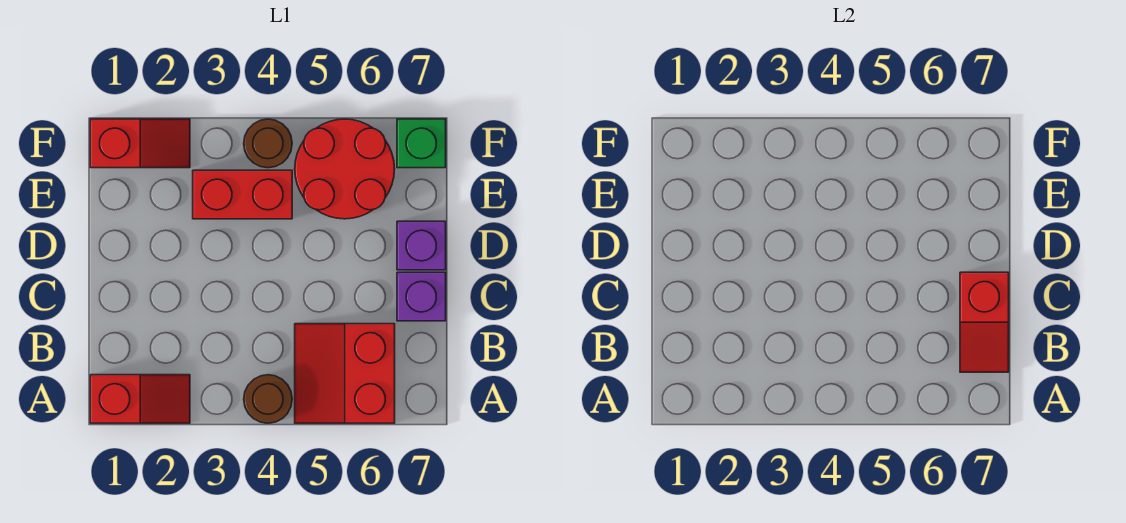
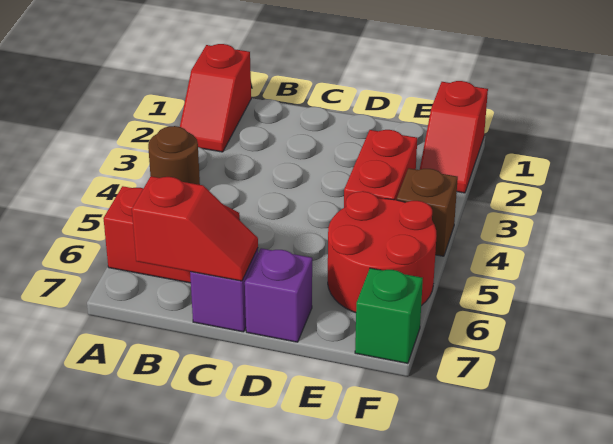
red 1x2 slope [960,272,1009,372] -> red 1x2 slope turned to [132,176,258,281]
brown 1x1 round brick [244,119,292,168] -> brown 1x1 brick [397,168,458,256]

